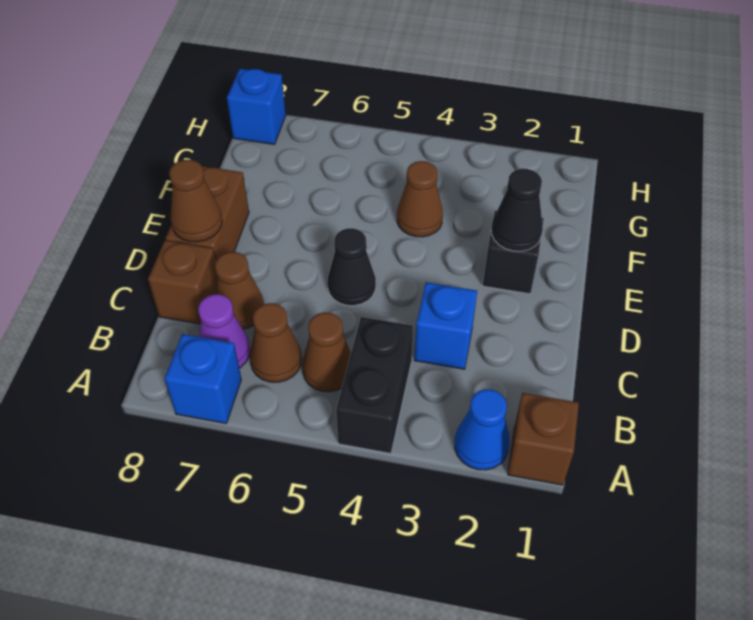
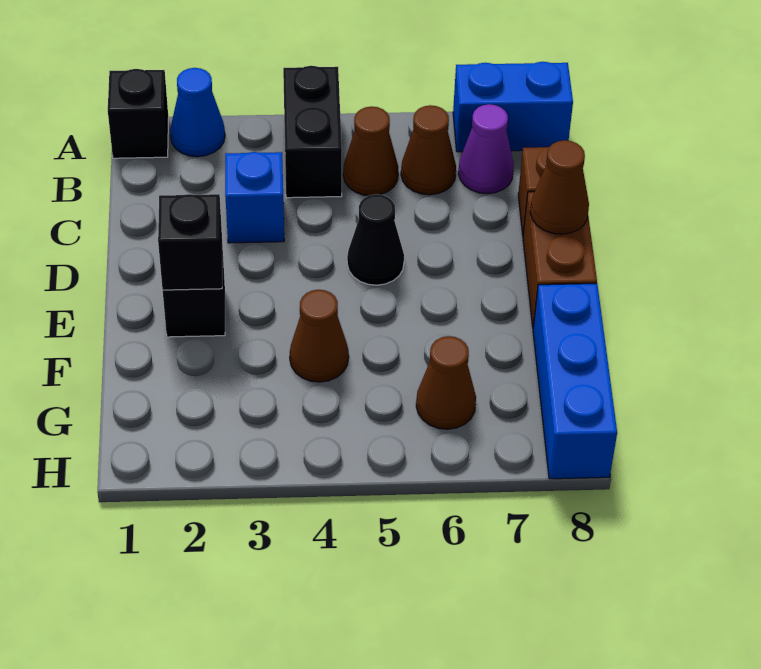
brown 1x1 brick [508,393,579,485] -> black 1x1 brick [108,69,168,158]
blue 1x1 brick [164,334,241,423] -> blue 1x2 brick [453,62,573,152]
brown 1x1 cone [215,252,264,329] -> brown 1x1 cone moved to [416,336,476,429]
black 1x1 cone [491,169,543,251] -> black 1x1 brick [158,194,222,290]
blue 1x1 brick [227,69,286,144] -> blue 1x3 brick [533,284,617,479]

